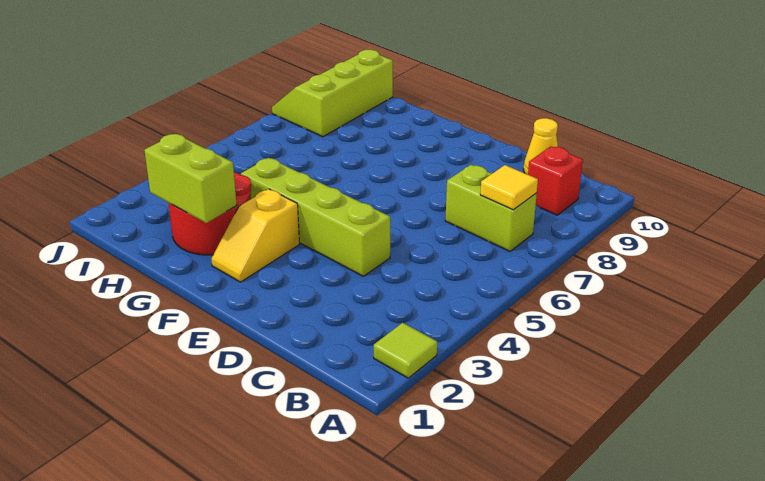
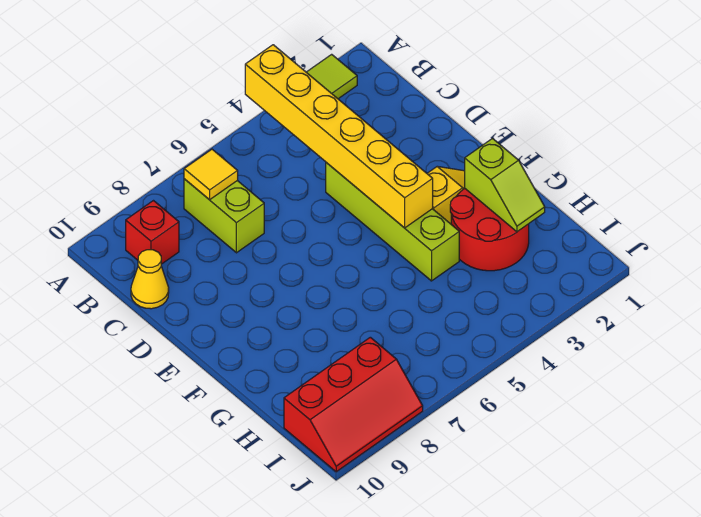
none -> yellow 1x6 brick [245,45,433,228]
lime 1x2 brick [144,134,237,223] -> lime 1x2 slope [465,138,545,232]
lime 2x3 slope [272,50,393,137] -> red 2x3 slope [284,337,423,472]

